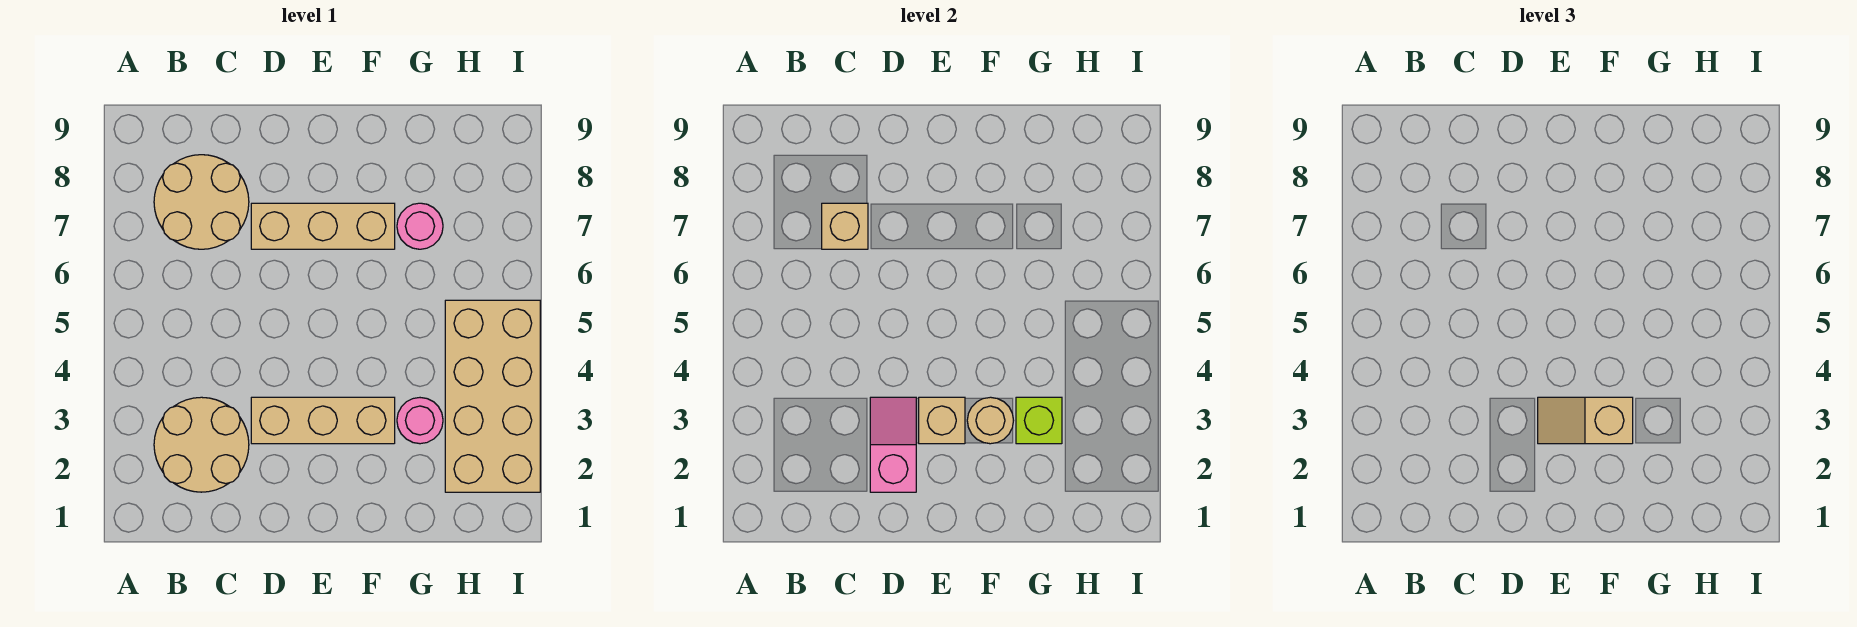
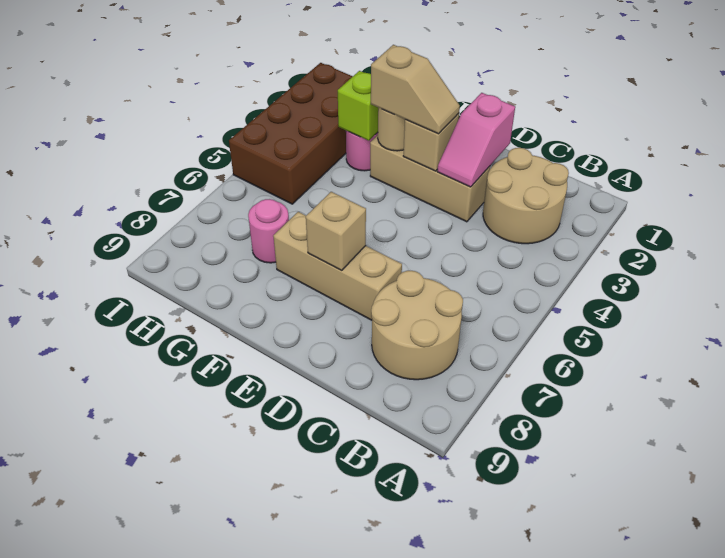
tan 1x1 brick [822,203,868,249] -> tan 1x1 brick moved to [306,192,366,270]
tan 2x4 brick [445,300,540,492] -> brown 2x4 brick [229,63,353,204]

